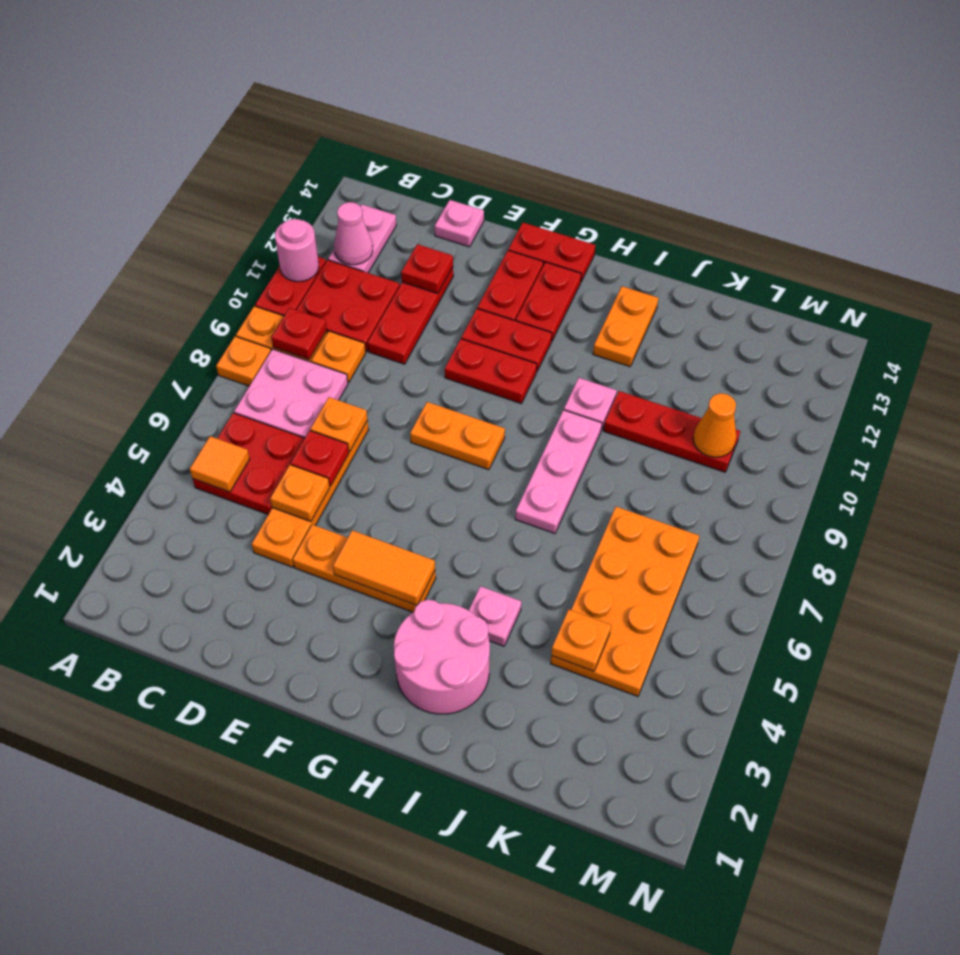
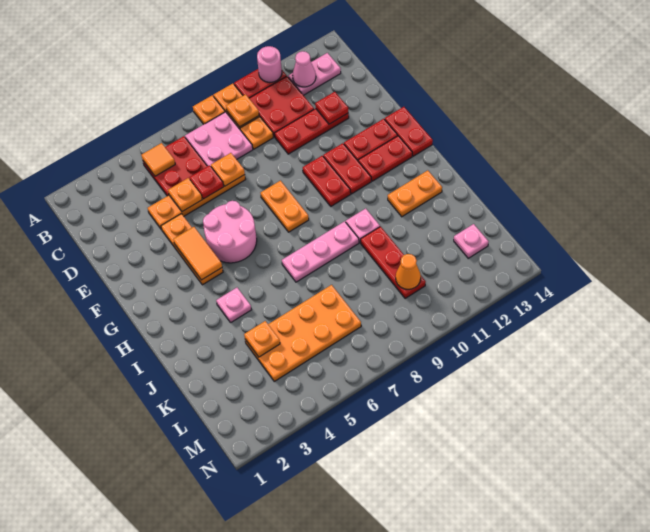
red 1x1 plate [271,308,327,359] -> orange 1x1 plate [226,94,259,127]
pink 1x1 plate [435,200,484,247] -> pink 1x1 plate moved to [454,224,489,258]
pink 2x2 round brick [394,600,490,714] -> pink 2x2 round brick moved to [203,201,257,263]

